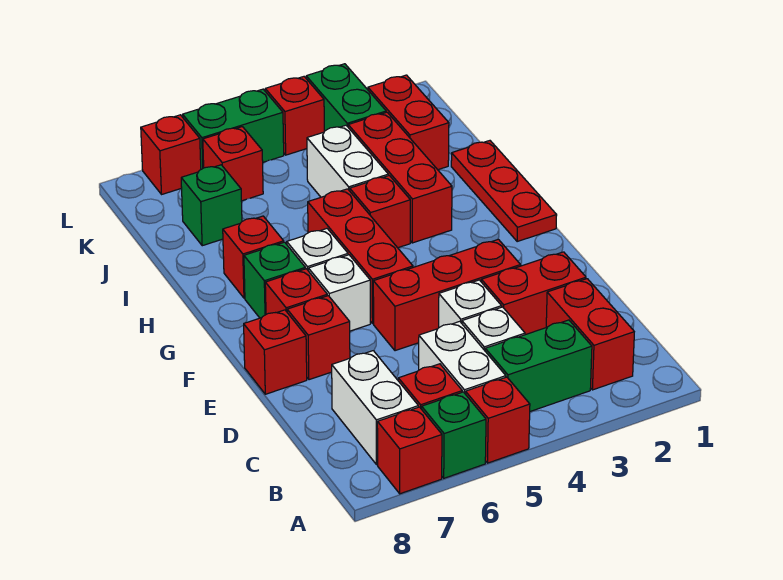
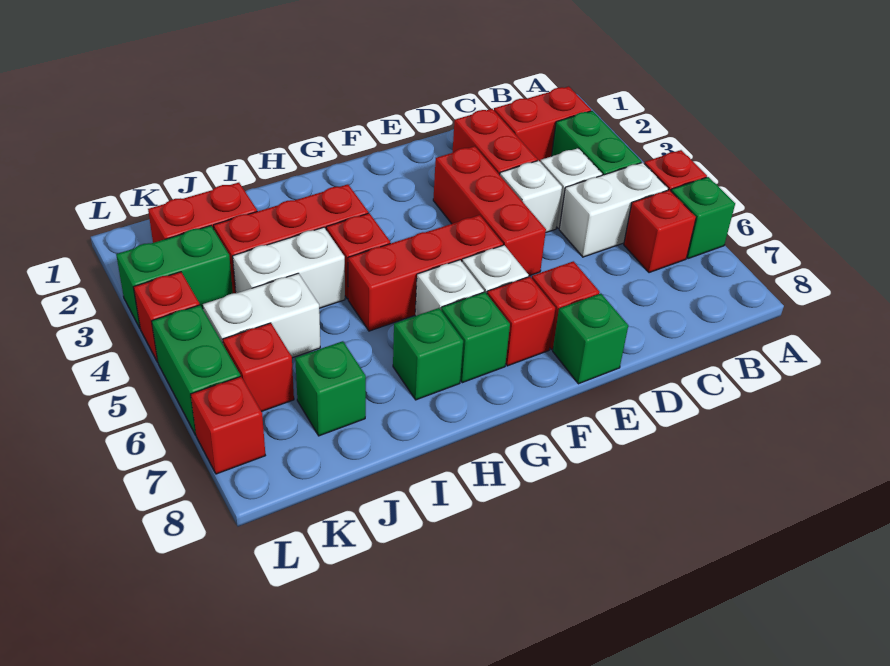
red 1x1 brick [377,407,442,494] -> none
white 1x2 brick [332,351,418,465] -> white 1x2 brick moved to [203,273,320,358]
red 1x1 brick [244,310,307,394] -> green 1x1 brick [553,294,628,384]
red 1x3 plate [451,141,557,241] -> none
red 1x1 brick [223,216,284,298] -> green 1x1 brick [393,308,463,400]

